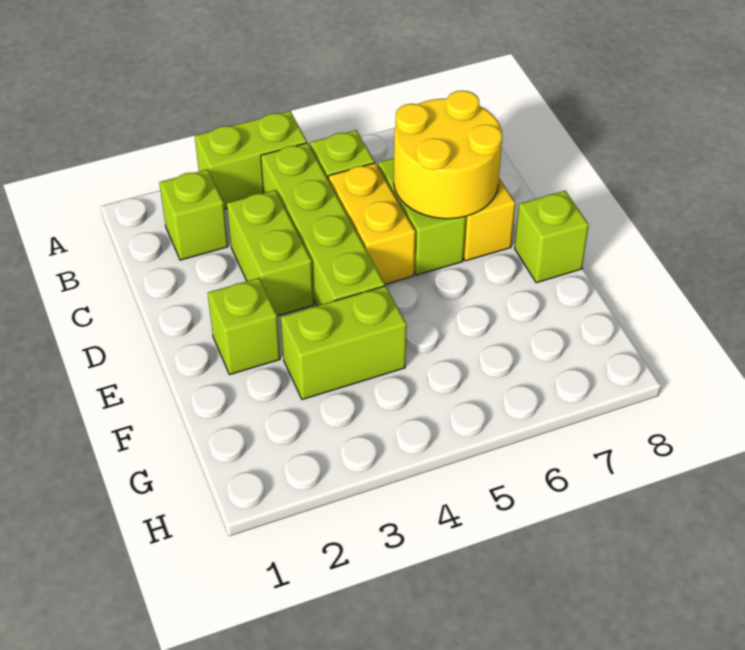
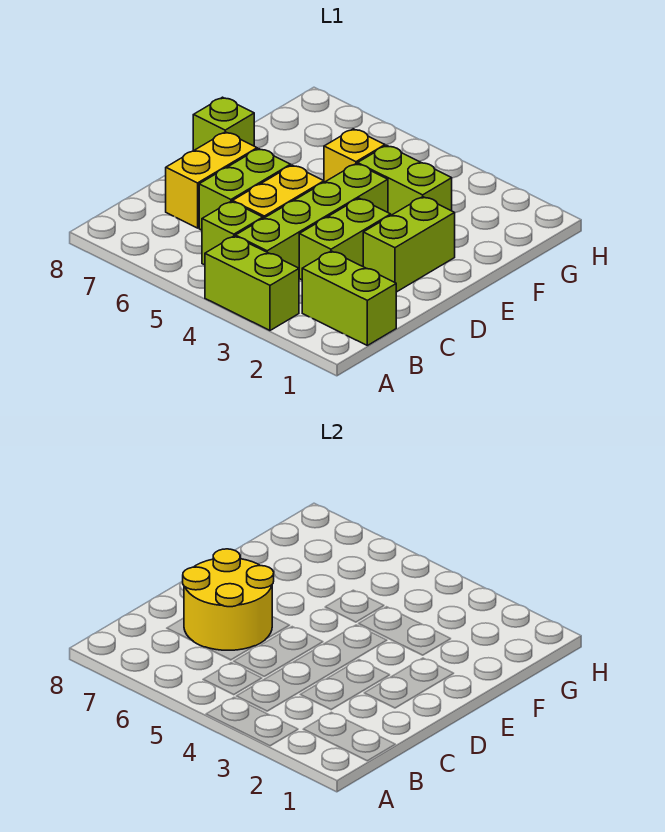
lime 1x1 brick [159,169,228,260] -> lime 1x2 brick [302,251,396,345]
lime 1x1 brick [208,278,280,375] -> lime 1x2 brick [363,197,455,292]
none -> yellow 1x1 brick [324,129,385,182]

